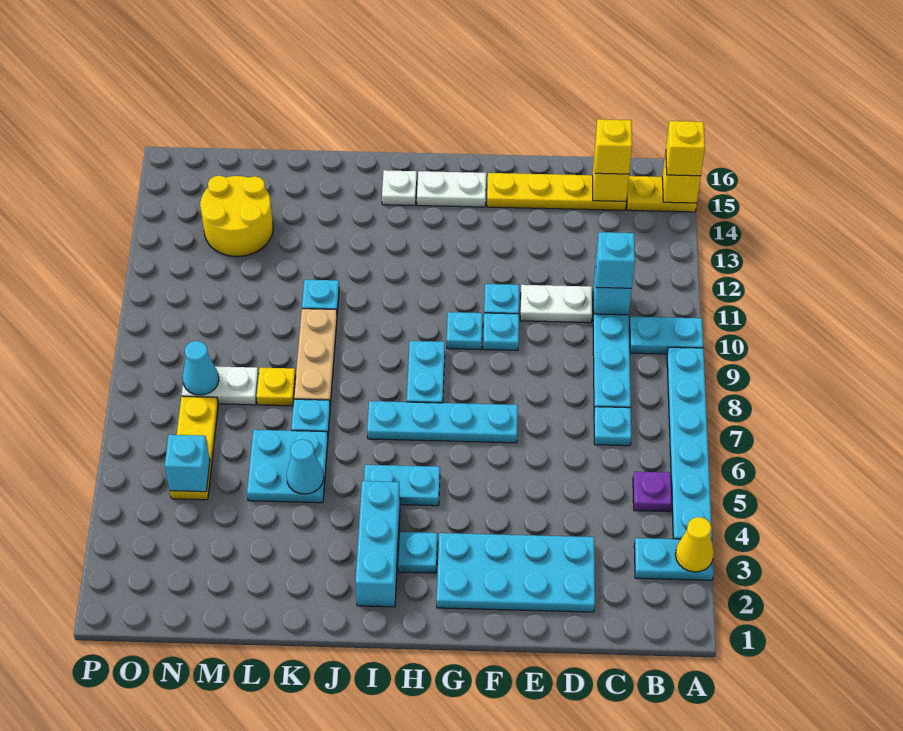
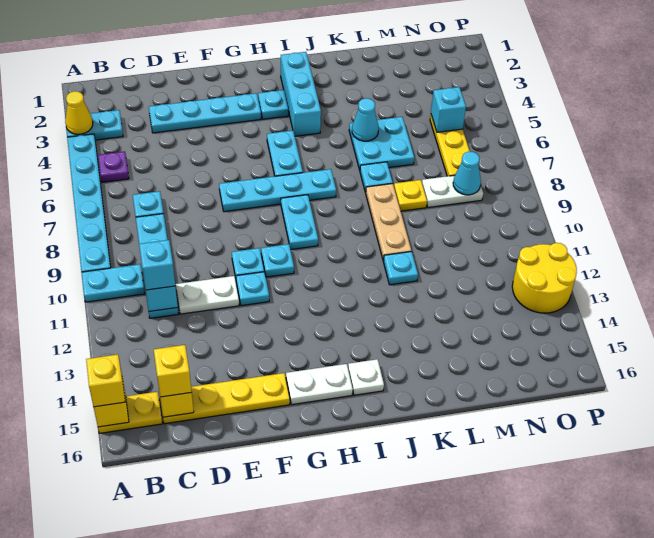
cyan 2x4 plate [437,533,595,612] -> cyan 1x4 plate [149,93,261,133]
cyan 1x2 plate [364,465,440,506] -> cyan 1x2 plate turned to [267,130,303,176]
yellow 2x2 round brick [200,176,273,257] -> yellow 2x2 round brick moved to [512,243,577,313]

